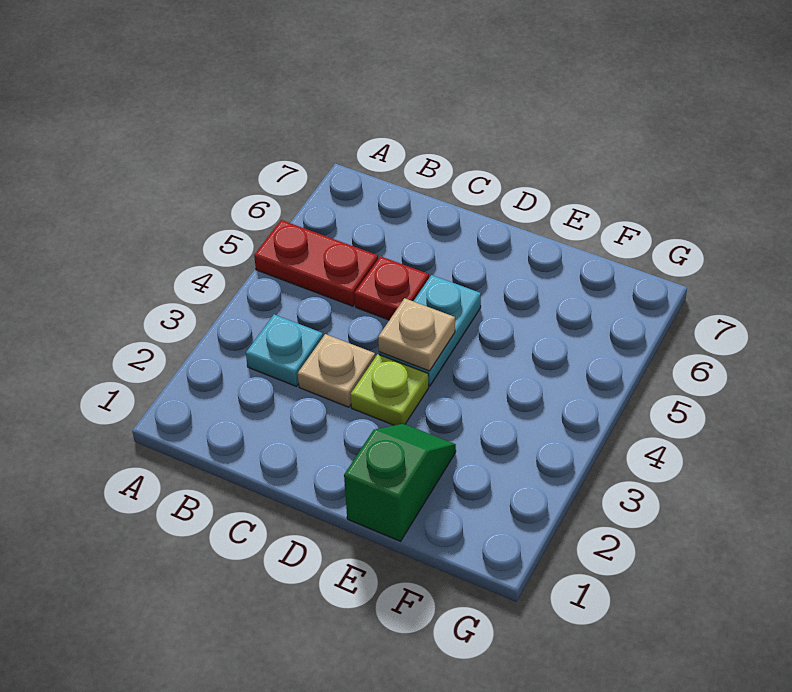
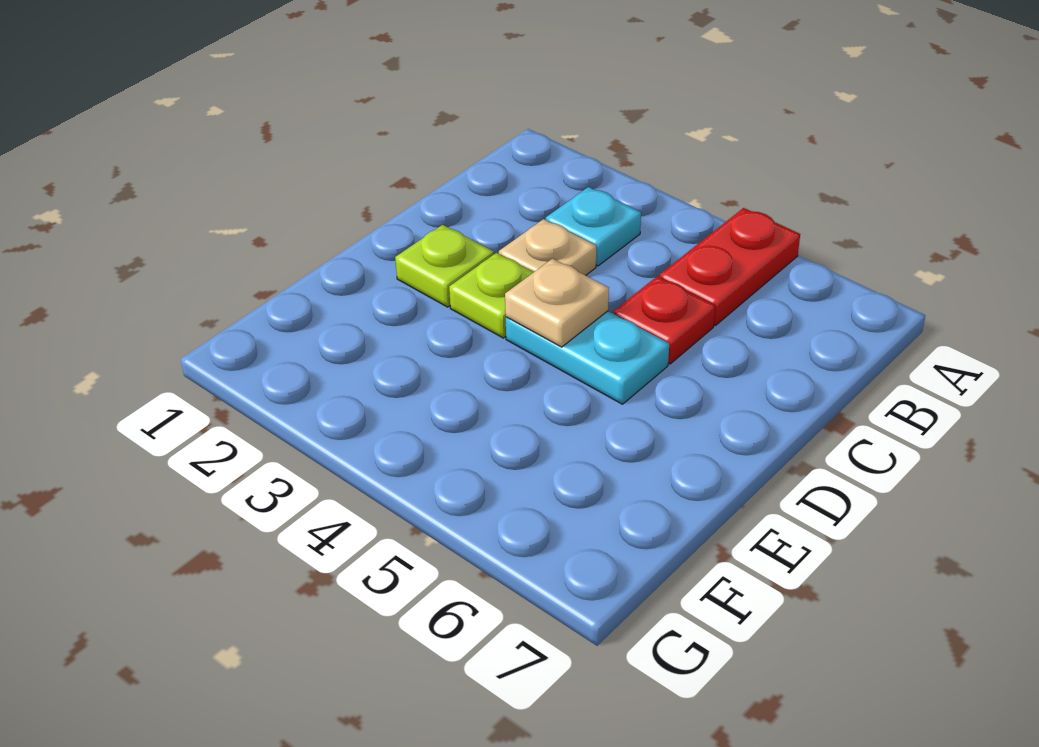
none -> lime 1x1 plate [395,225,494,307]
green 1x2 slope [344,424,456,541] -> none

